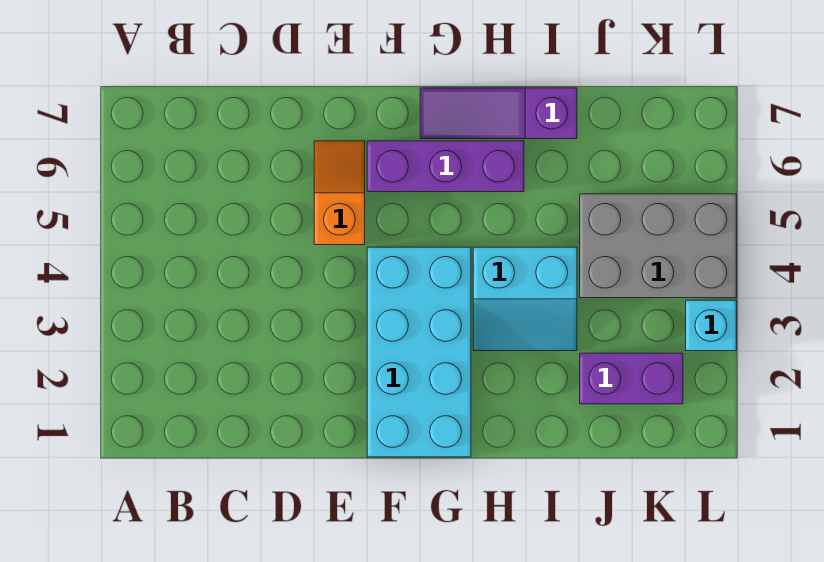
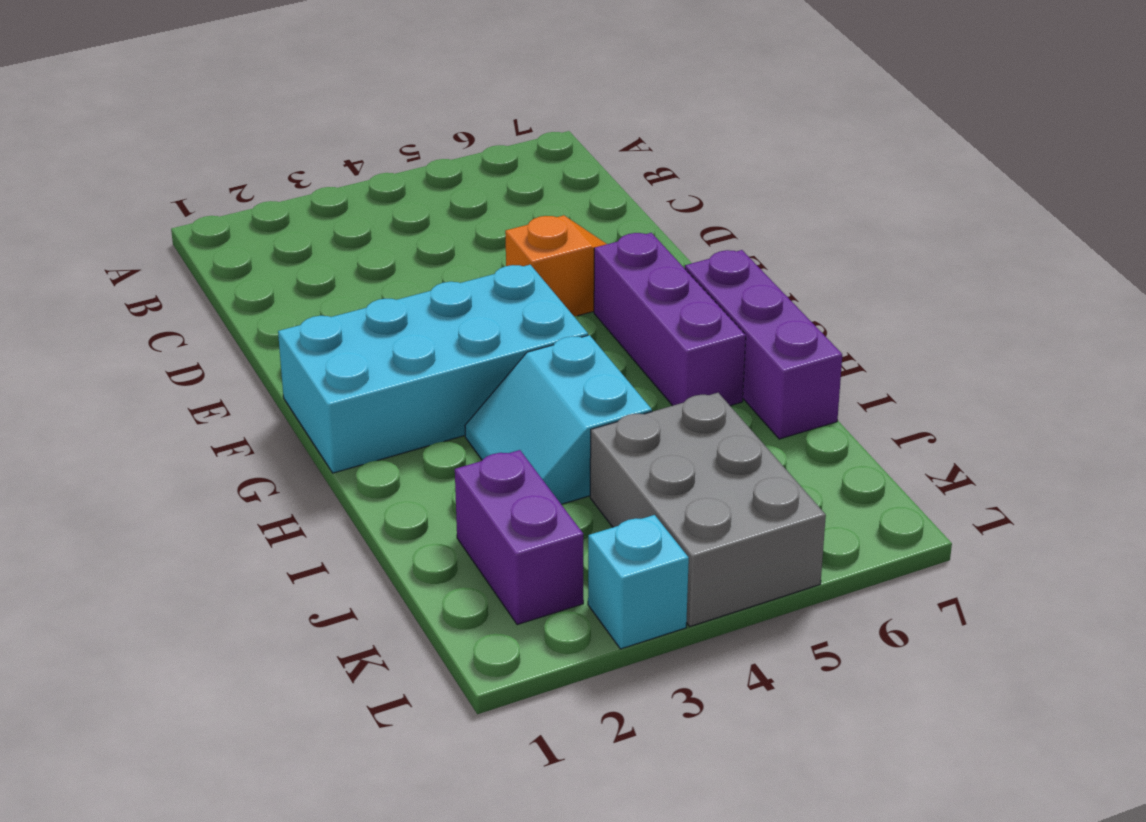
purple 1x3 slope [420,88,577,139] -> purple 1x3 brick [685,250,842,439]

